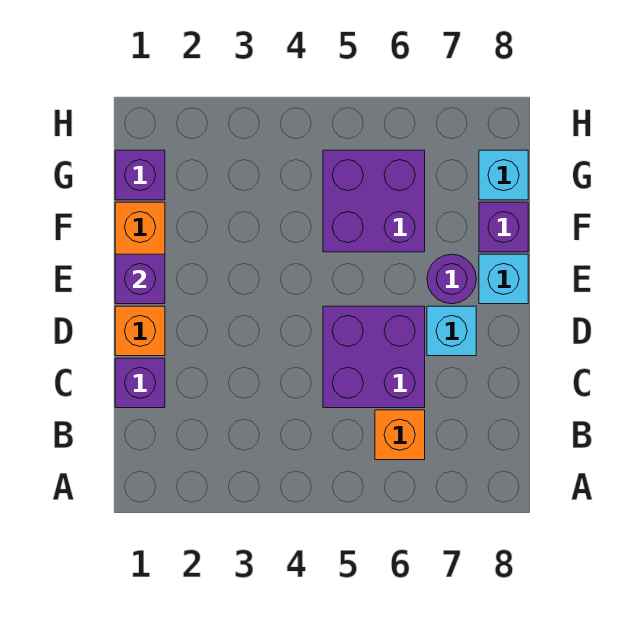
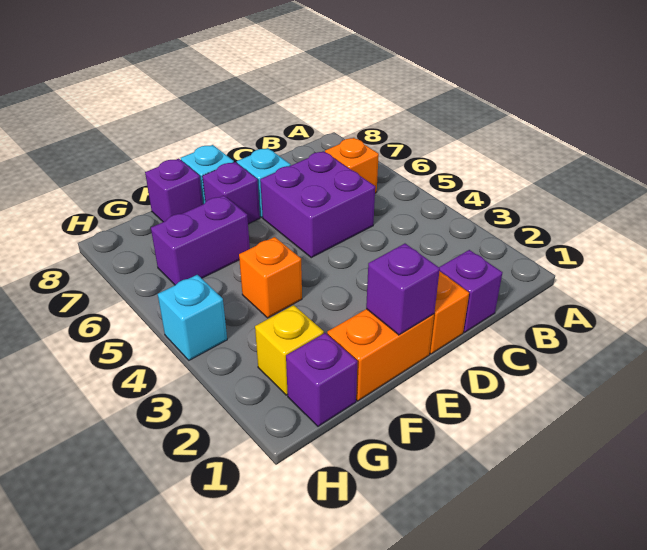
purple 1x1 round brick [427,254,476,304] -> purple 1x1 brick [202,162,260,224]
none -> orange 1x1 brick [239,237,302,318]
purple 2x2 brick [323,150,425,252] -> purple 1x2 brick [151,195,250,285]
none -> yellow 1x1 brick [255,305,324,395]
cyan 1x1 brick [479,150,528,200] -> cyan 1x1 brick moved to [158,275,227,360]

